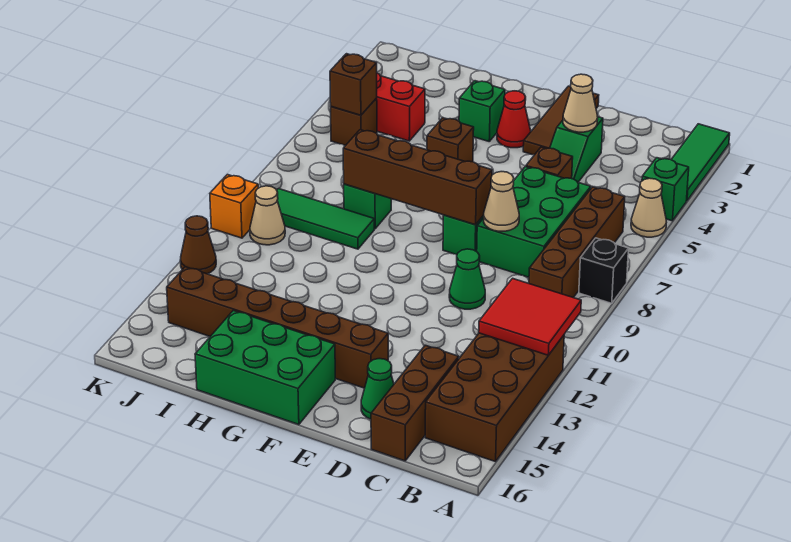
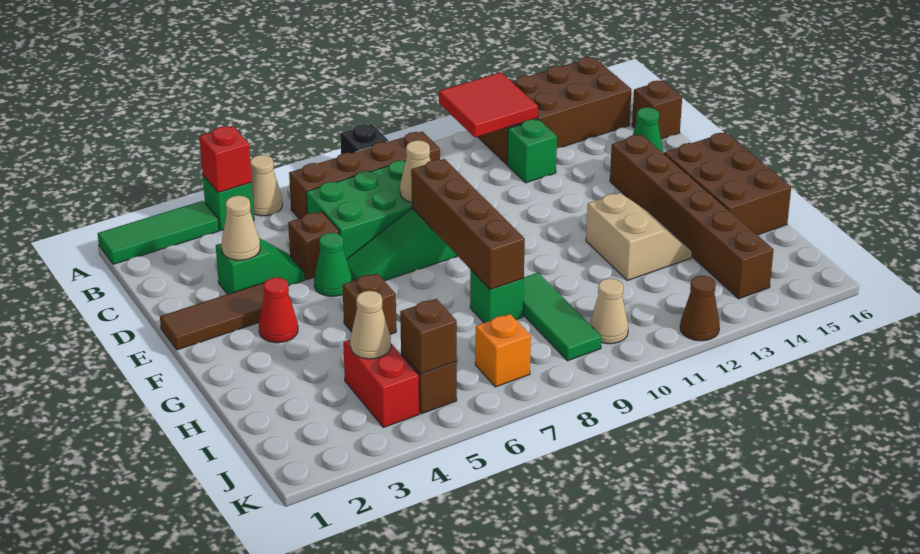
none -> red 1x1 brick [200,126,252,193]
brown 1x3 brick [371,345,459,461] -> brown 1x1 brick [632,81,682,139]
green 1x1 cone [449,249,485,309] -> green 1x1 cone moved to [314,233,352,296]
green 2x3 brick [195,311,335,425] -> brown 2x3 brick [664,132,791,235]
green 1x1 brick [459,81,505,141] -> green 1x1 brick moved to [507,119,557,183]
none -> tan 2x2 slope [586,193,692,280]
none -> tan 1x1 cone [350,291,391,359]
orange 1x1 brick [210,175,258,238] -> orange 1x1 brick moved to [475,314,531,387]

